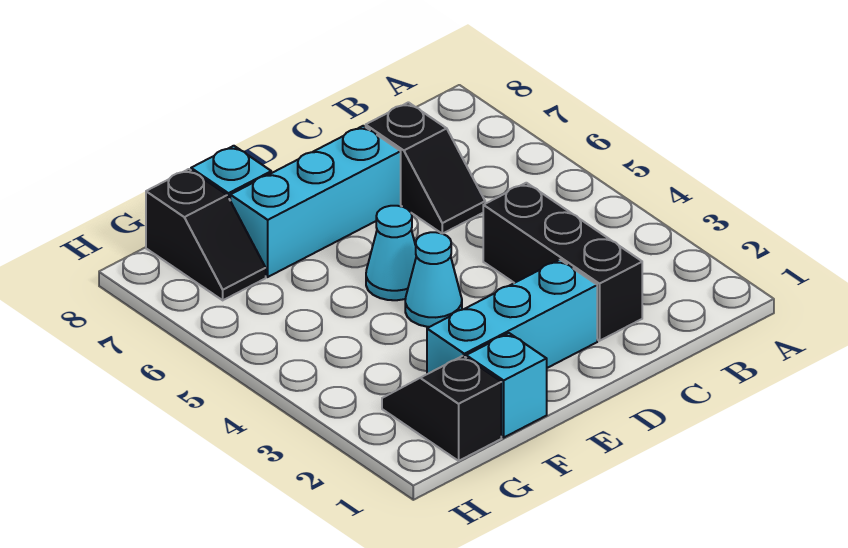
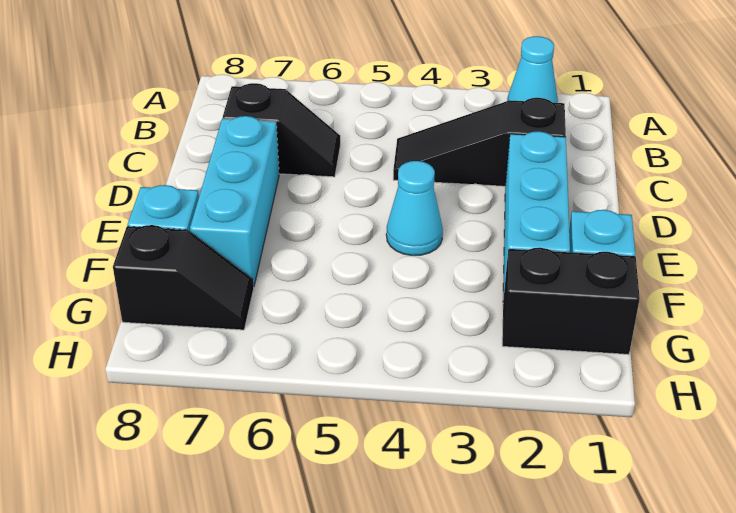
black 1x3 brick [483,183,642,341] -> black 1x3 slope [393,98,566,186]
cyan 1x1 cone [366,206,416,300] -> cyan 1x1 cone moved to [507,36,558,103]
black 1x2 slope [382,356,501,461] -> black 1x2 brick [502,248,640,354]

